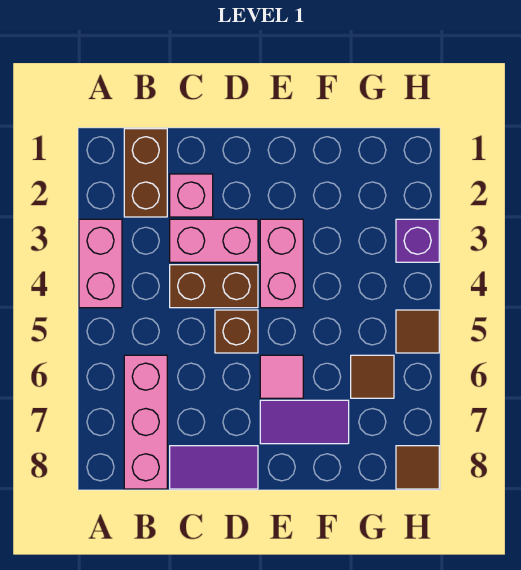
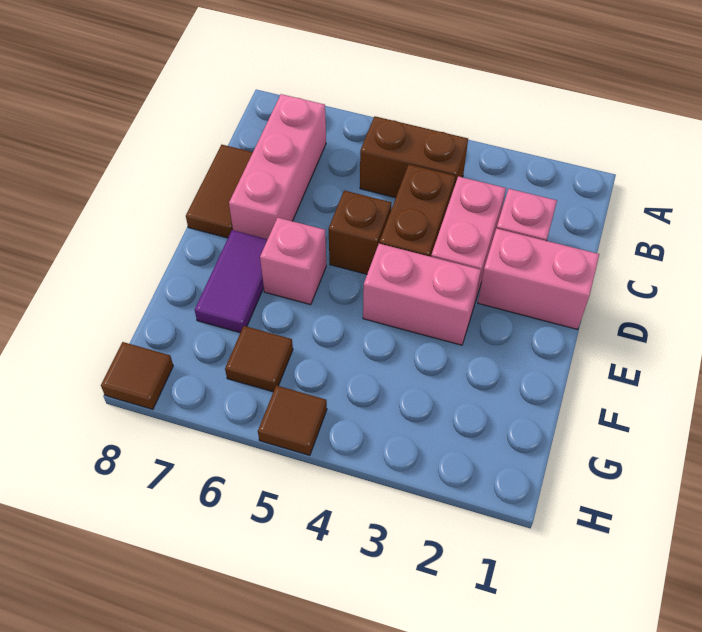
pink 1x2 brick [79,219,122,308] -> pink 1x2 brick moved to [478,229,599,329]
brown 1x2 brick [124,129,167,217] -> brown 1x2 brick moved to [360,116,468,198]
pink 1x3 brick [124,355,167,489] -> pink 1x3 brick turned to [229,94,326,239]
purple 1x2 tile [170,446,258,489] -> brown 1x2 tile [186,145,253,238]
pink 1x1 tile [260,355,303,398] -> pink 1x1 brick [260,218,326,305]
purple 1x1 brick [396,219,439,262] -> none

